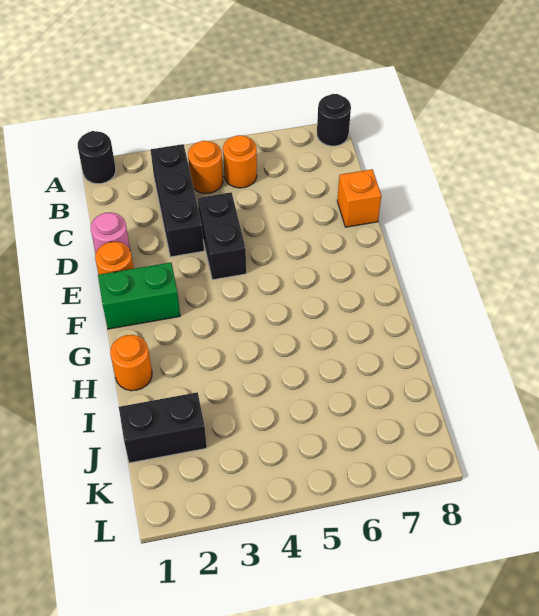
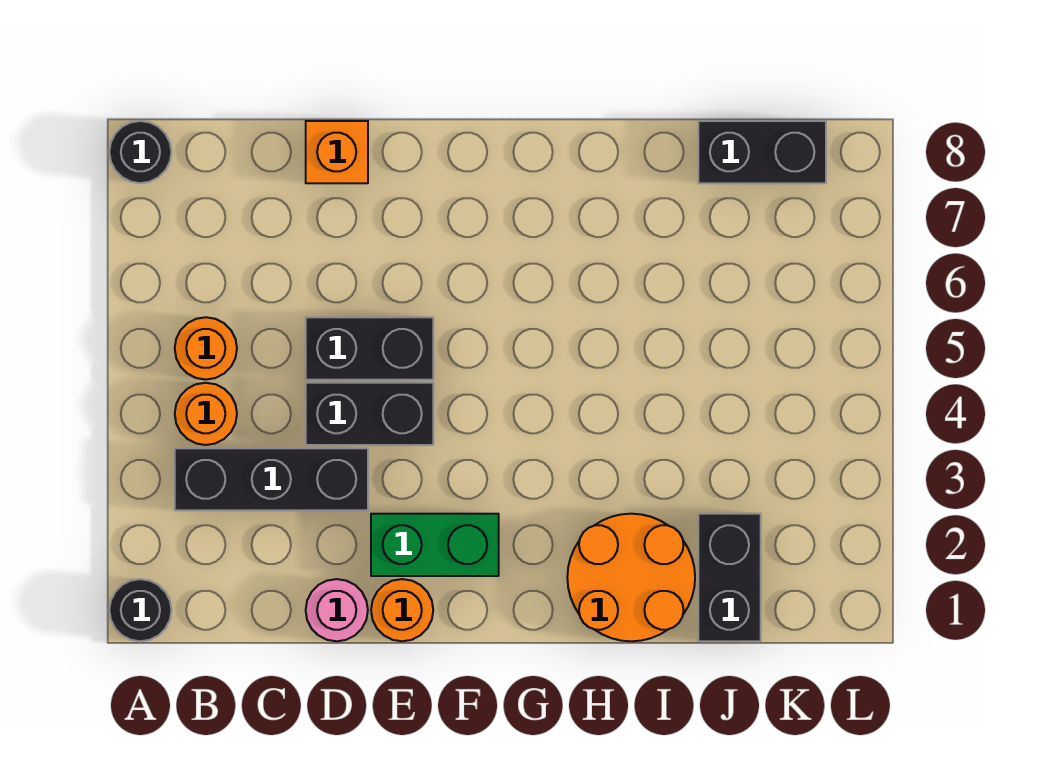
none -> black 1x2 brick [306,317,433,380]
green 1x2 brick [98,262,180,329] -> green 1x2 brick turned to [371,514,499,576]
orange 1x1 round brick [110,335,152,391] -> orange 2x2 round brick [567,514,695,641]
none -> black 1x2 brick [698,121,826,183]

